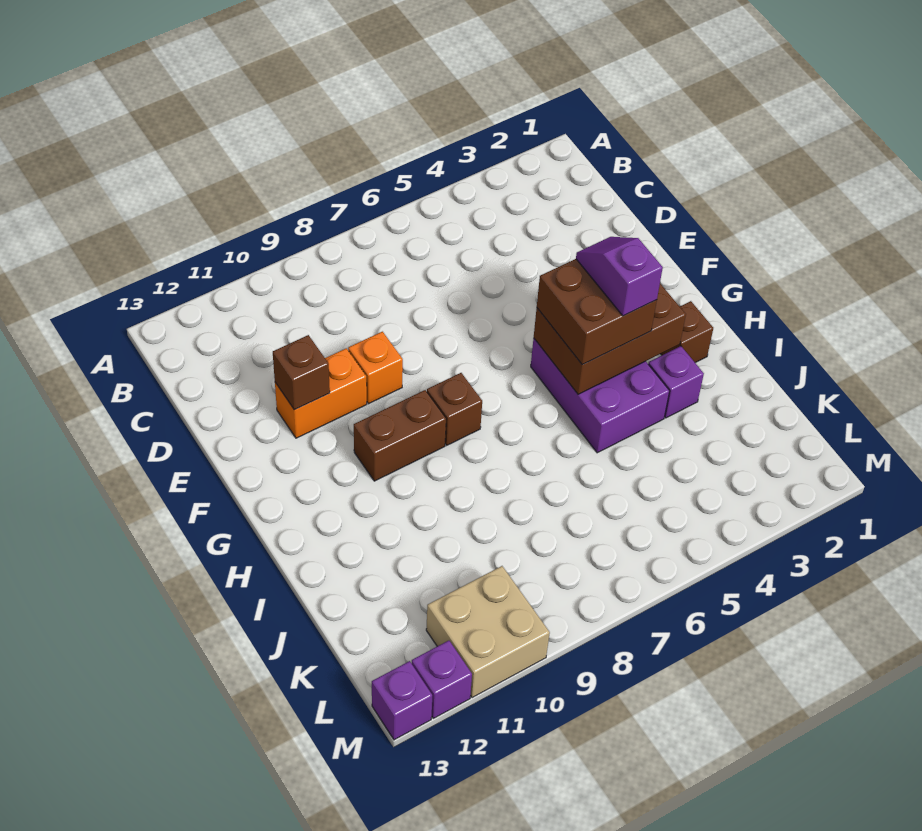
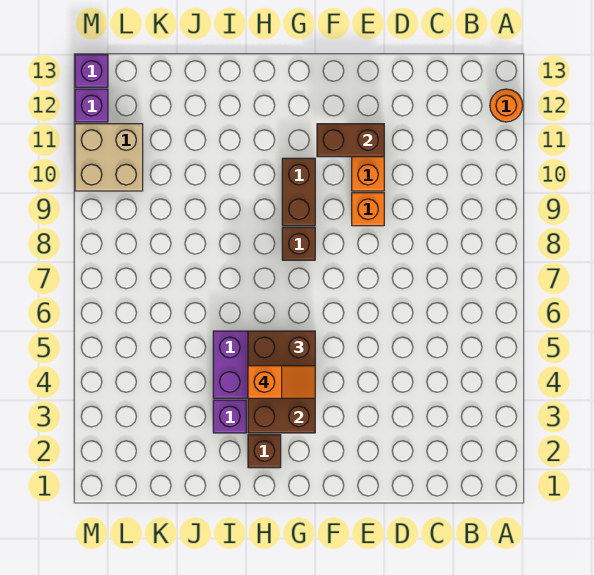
none -> orange 1x1 round brick [490,89,523,122]
brown 1x1 brick [273,335,330,410] -> brown 1x2 brick [317,124,384,157]
purple 1x2 slope [576,237,663,316] -> orange 1x2 slope [248,366,315,398]

